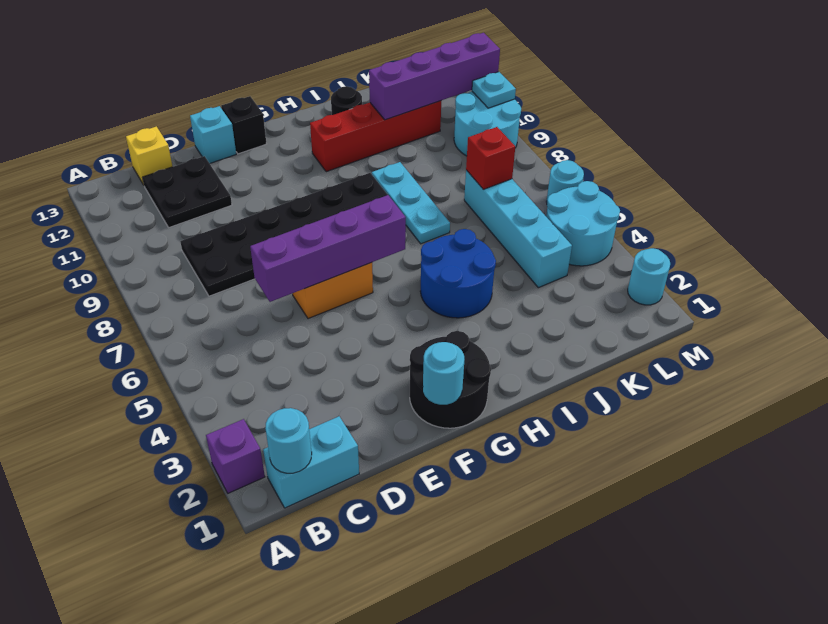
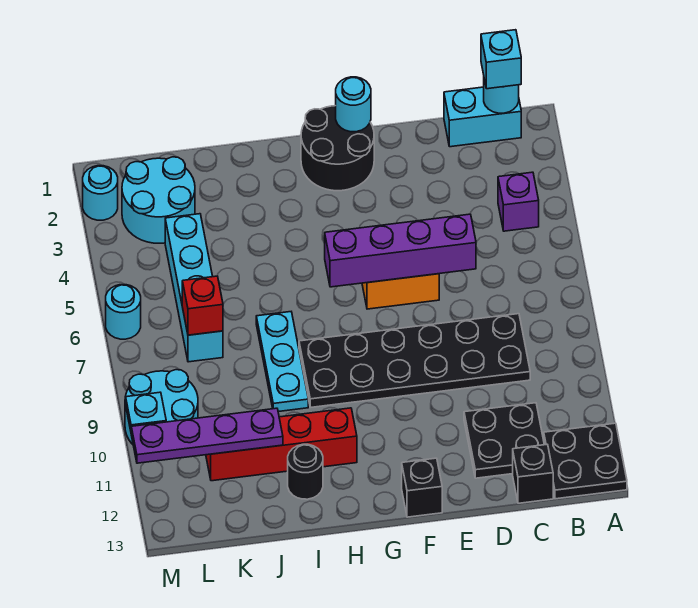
purple 1x1 brick [206,419,265,493] -> purple 1x1 brick moved to [498,172,539,231]
none -> black 2x2 plate [544,423,627,499]
yellow 1x1 brick [126,126,173,185] -> black 1x1 brick [513,445,553,503]
cyan 1x1 brick [190,106,236,163] -> cyan 1x1 brick moved to [481,30,521,89]
blue 2x2 round brick [420,229,496,318] -> none
purple 1x4 brick [369,33,500,120] -> purple 1x4 plate [131,408,283,463]
cyan 2x2 round brick [546,181,620,266] -> cyan 2x2 round brick moved to [122,157,195,243]

